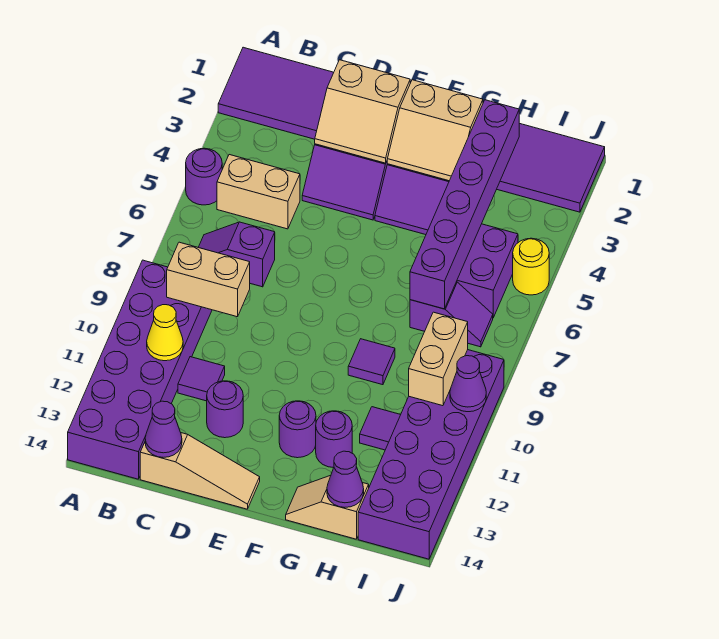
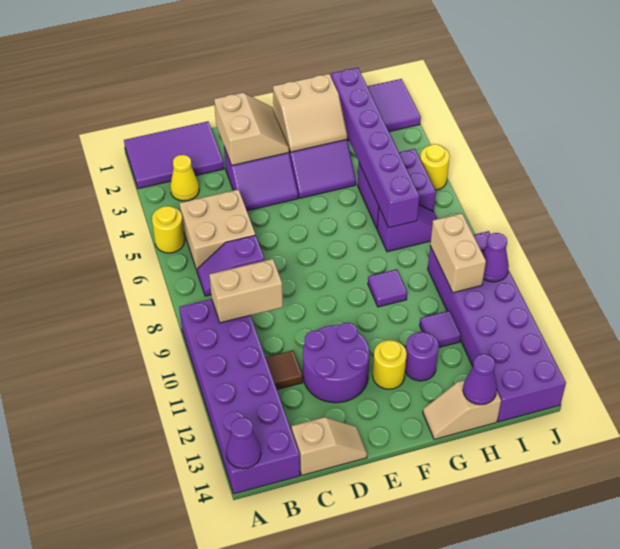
purple 1x1 round brick [186,148,222,205] -> yellow 1x1 round brick [152,206,185,253]
tan 1x2 brick [217,155,300,229] -> tan 2x2 brick [180,189,255,270]
yellow 1x1 cone [147,305,183,361] -> yellow 1x1 cone moved to [170,155,199,201]
purple 1x1 tile [178,357,225,401] -> brown 1x1 tile [266,351,303,389]
tan 1x3 slope [140,433,260,509] -> tan 1x2 slope [291,417,367,475]
purple 1x1 cone [145,401,182,457] -> purple 1x1 cone moved to [226,418,261,469]
tan 2x2 slope [315,60,410,163] -> tan 2x2 slope turned to [214,93,289,166]
purple 1x1 round brick [207,381,243,438] -> purple 2x2 round brick [303,323,370,403]
purple 1x1 round brick [279,401,316,458] -> yellow 1x1 round brick [373,340,407,389]

